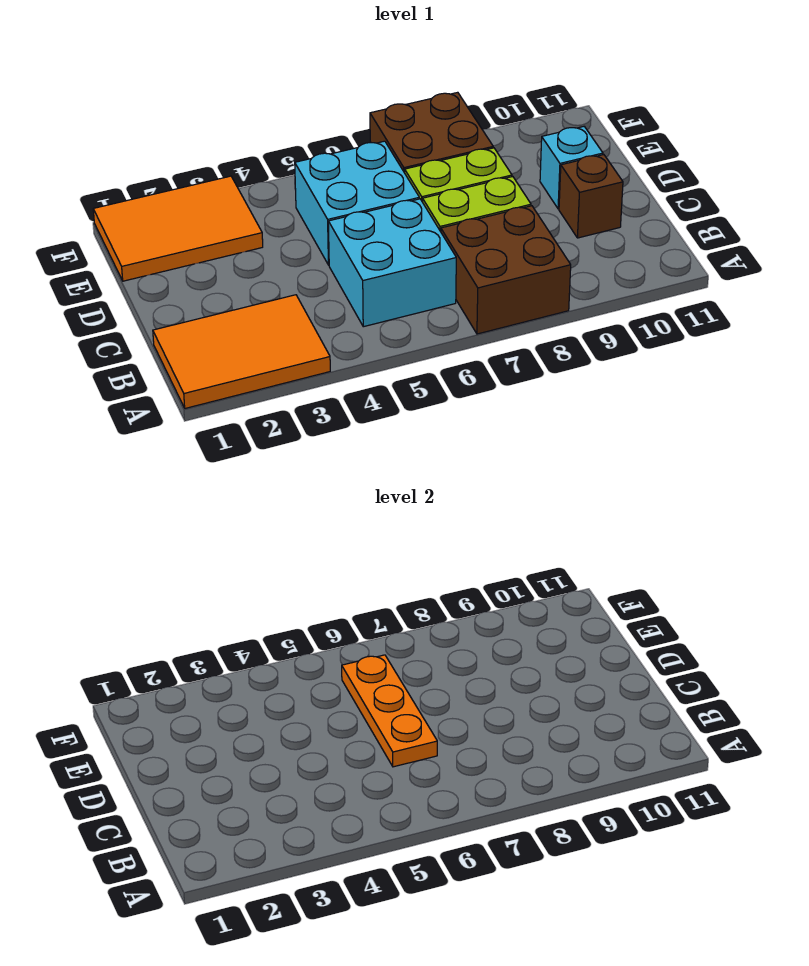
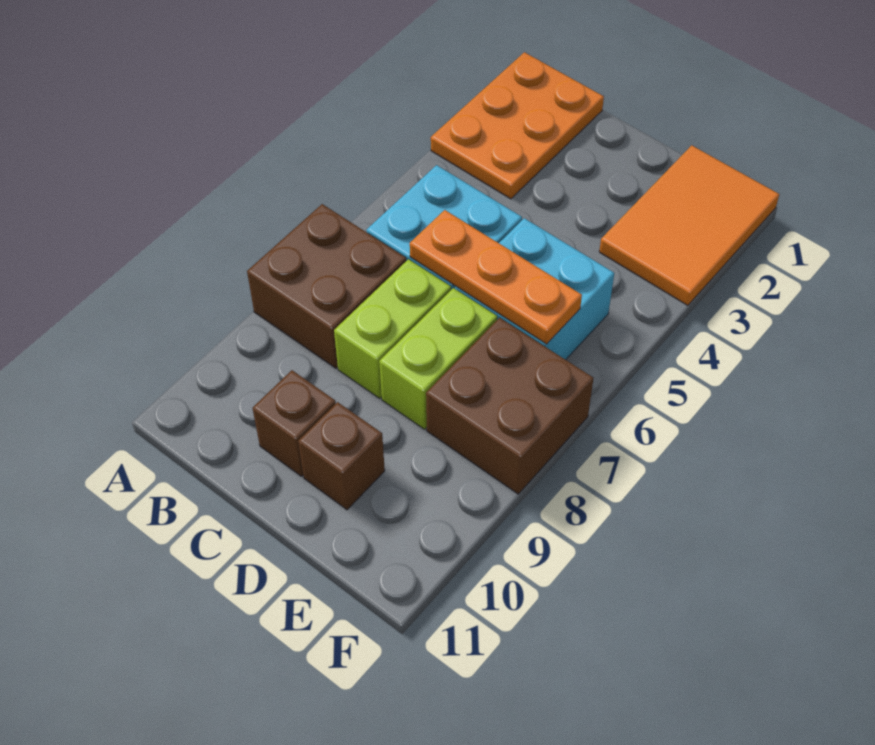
orange 2x3 tile [153,295,330,408] -> orange 2x3 plate [431,52,604,199]
cyan 1x1 brick [540,127,603,209] -> brown 1x1 brick [298,402,385,510]

